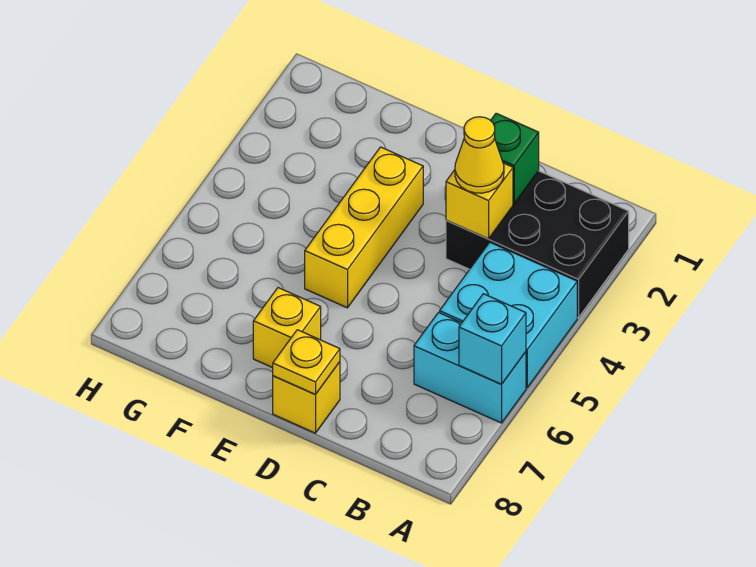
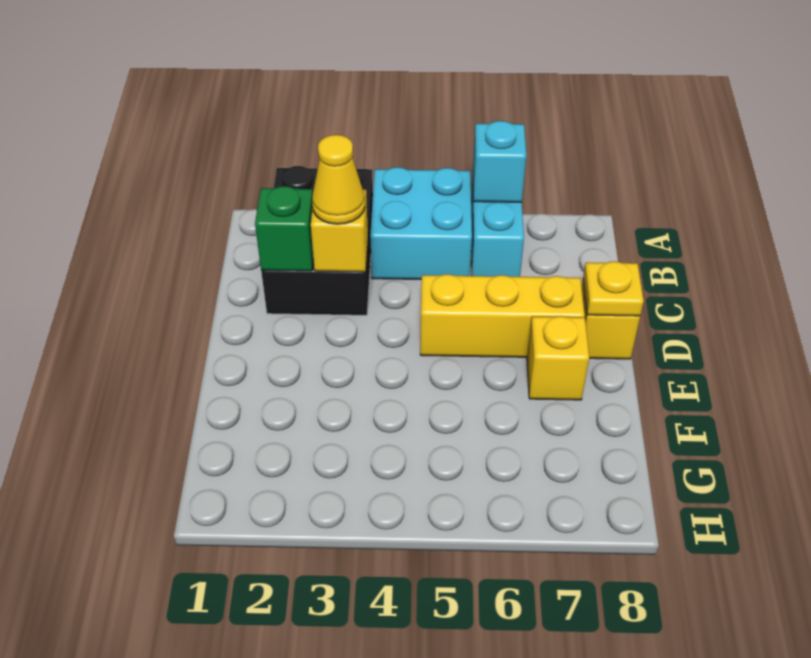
yellow 1x3 brick [305,147,423,308] -> yellow 1x3 brick moved to [420,274,585,357]

